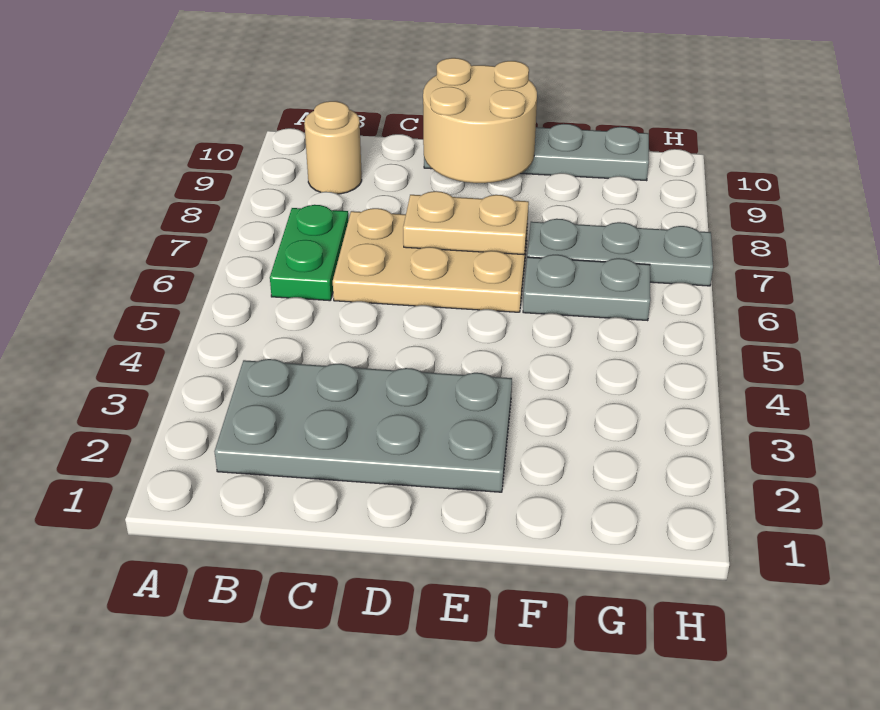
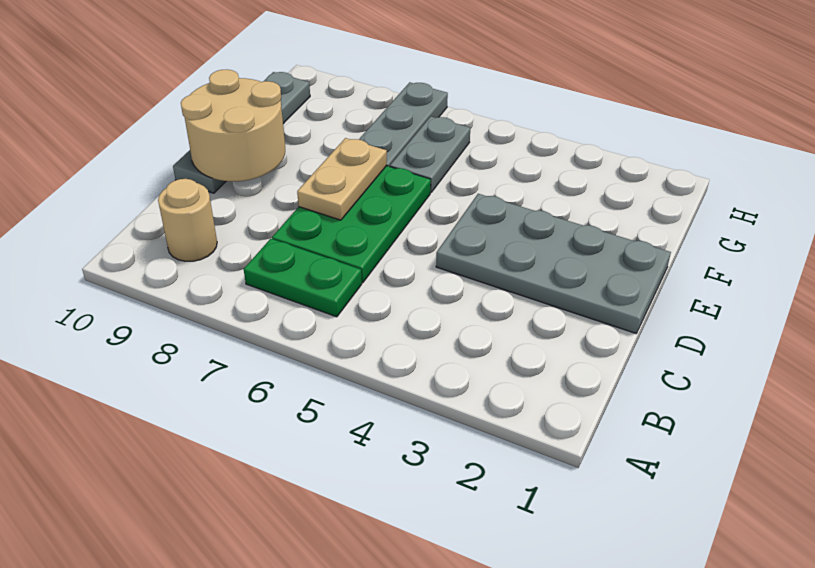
grey 2x4 plate [214,359,512,492] -> grey 2x4 plate turned to [436,194,671,333]
tan 2x3 plate [333,208,528,312] -> green 2x3 plate [272,166,431,283]

